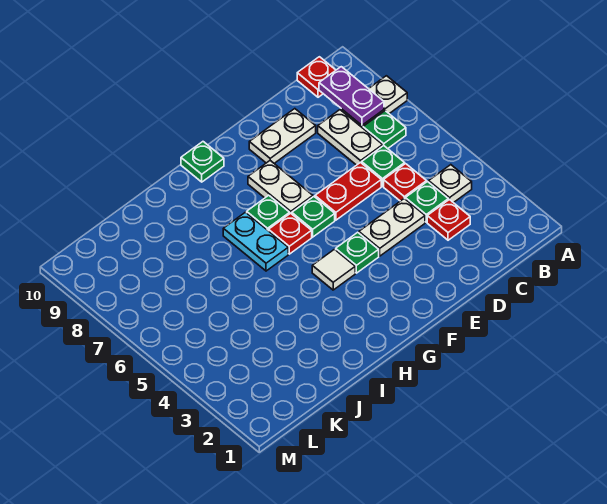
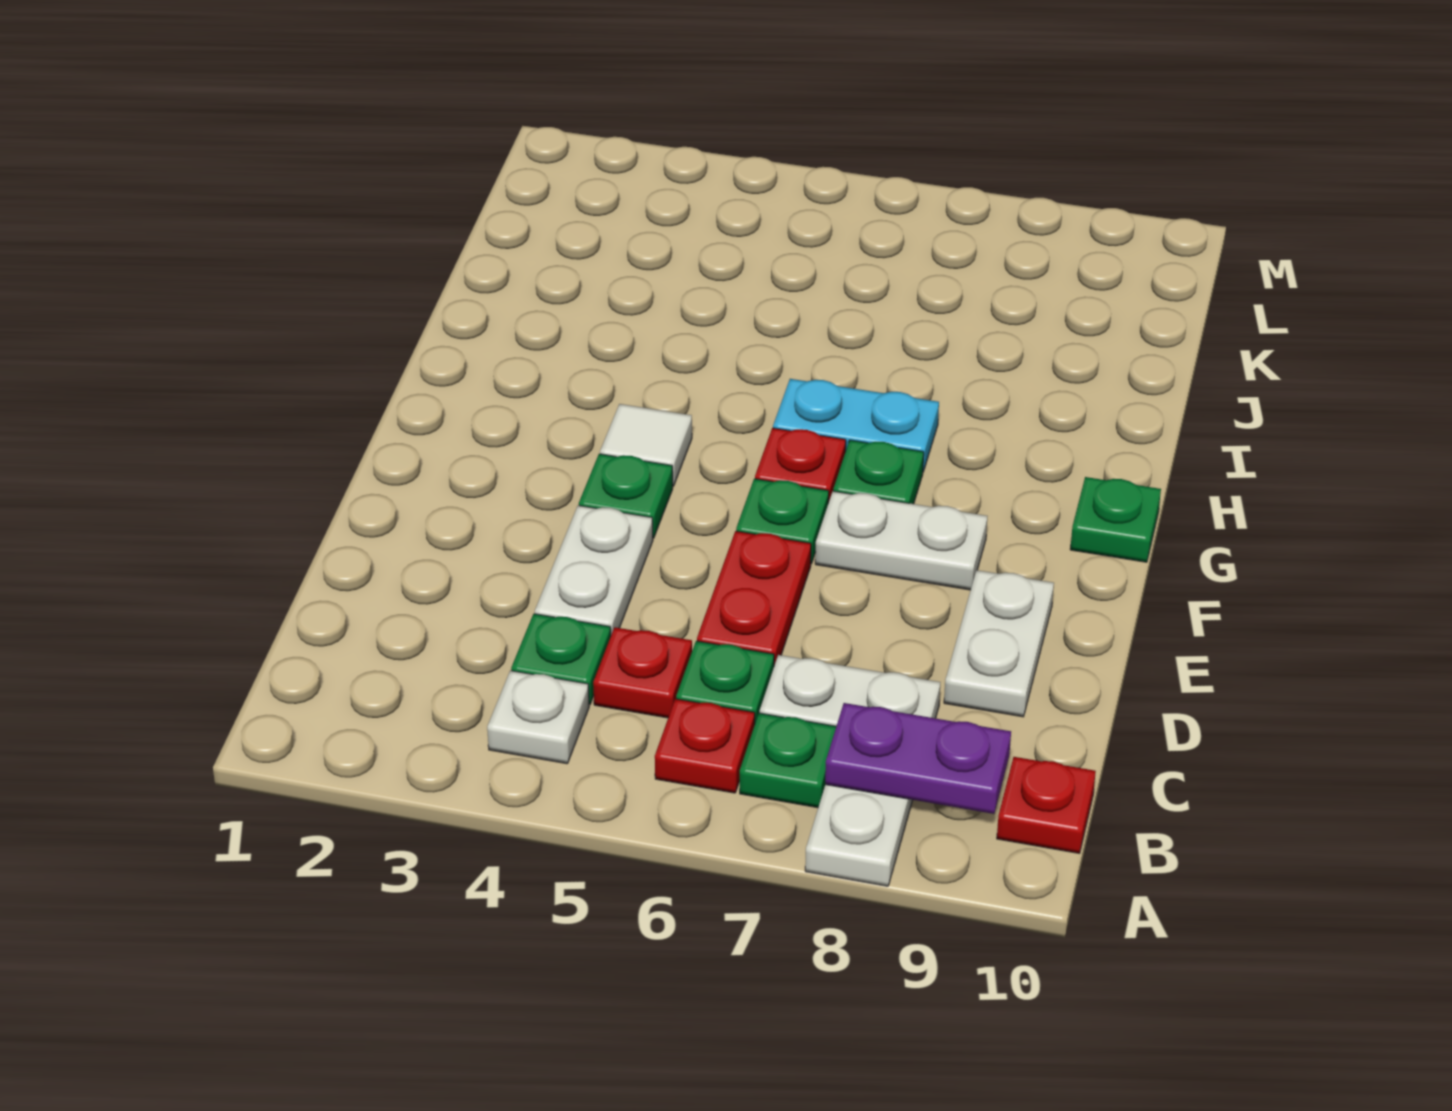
red 1x1 plate [427,199,470,240] -> red 1x1 plate moved to [655,699,755,793]

